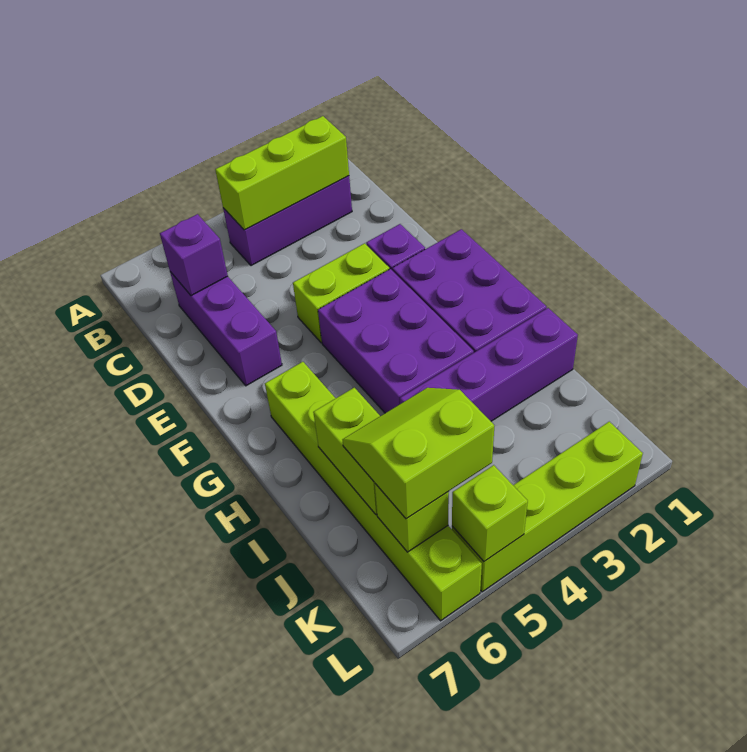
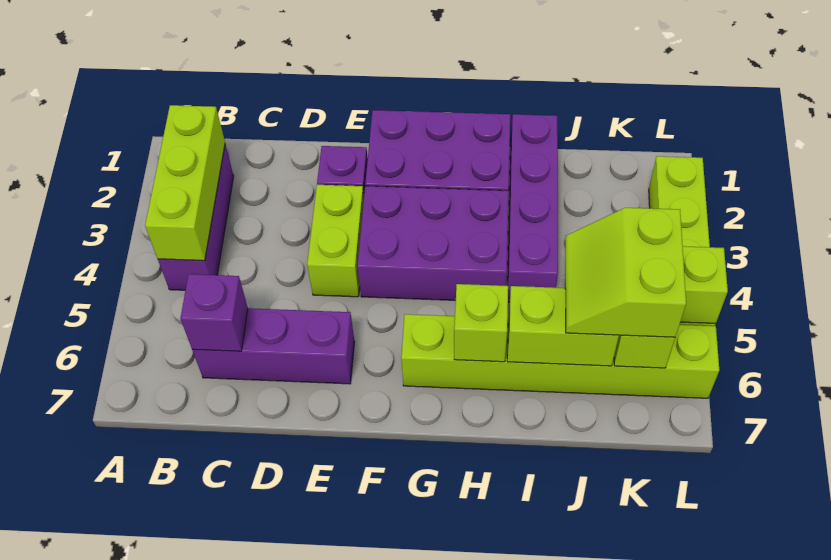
none -> lime 1x1 brick [454,284,508,362]

